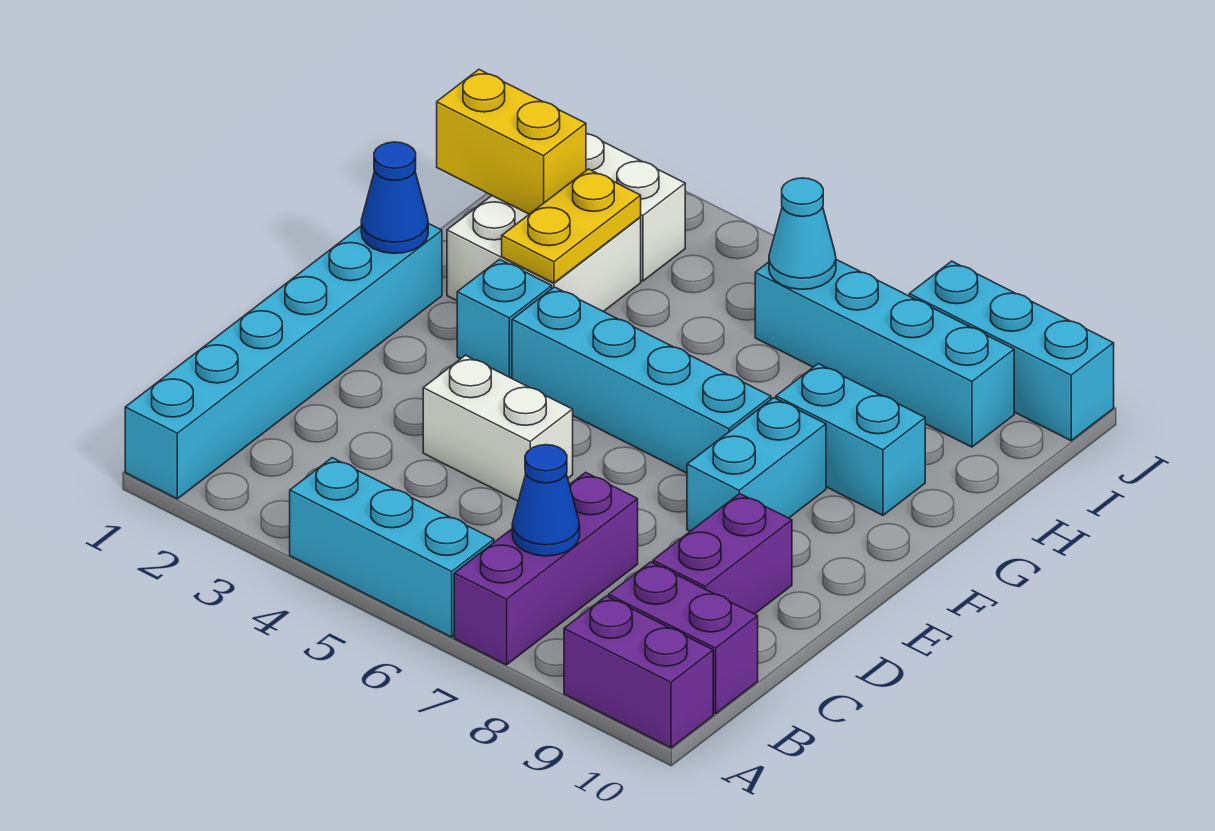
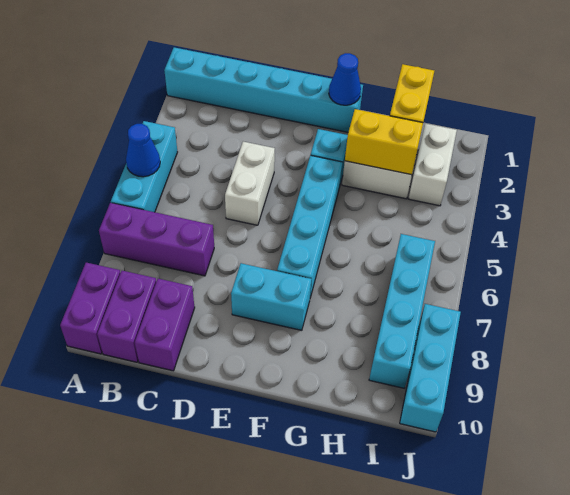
blue 1x1 cone [512,445,580,556] -> blue 1x1 cone moved to [126,124,160,177]
purple 1x2 brick [653,494,792,614] -> purple 1x2 brick turned to [135,279,195,371]
yellow 1x2 plate [502,169,641,283] -> yellow 1x2 brick [345,109,423,175]
cyan 1x2 brick [776,364,925,515] -> none
cyan 1x1 cone [769,178,836,289] -> none

